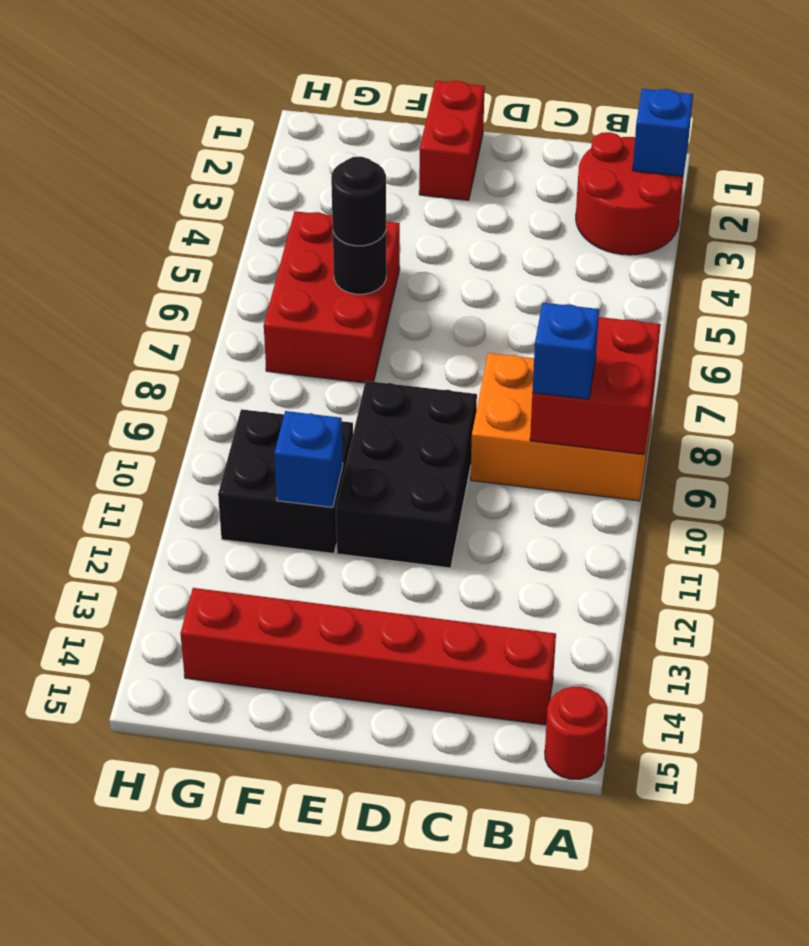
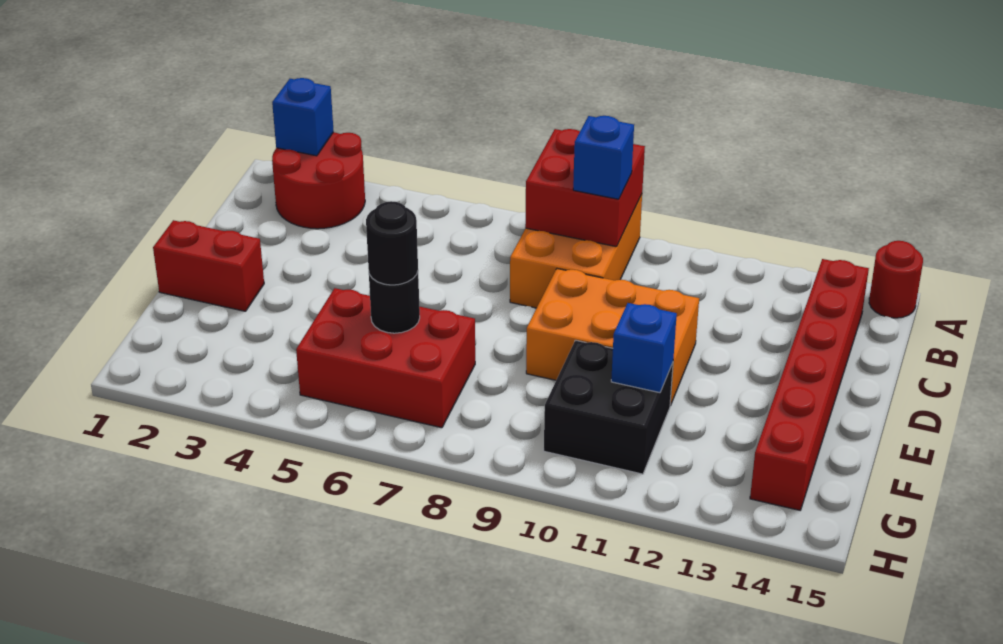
black 2x3 brick [336,381,477,568] -> orange 2x3 brick [526,269,699,406]

